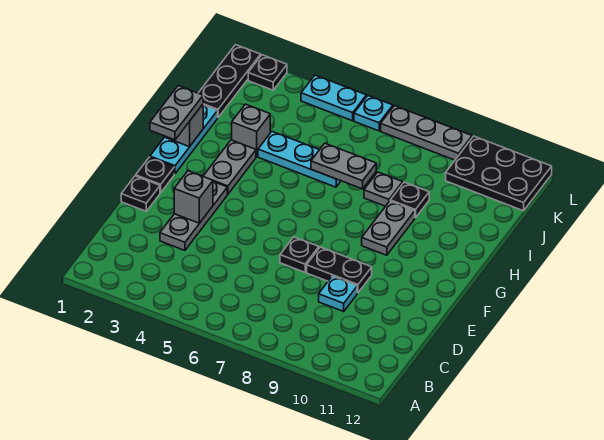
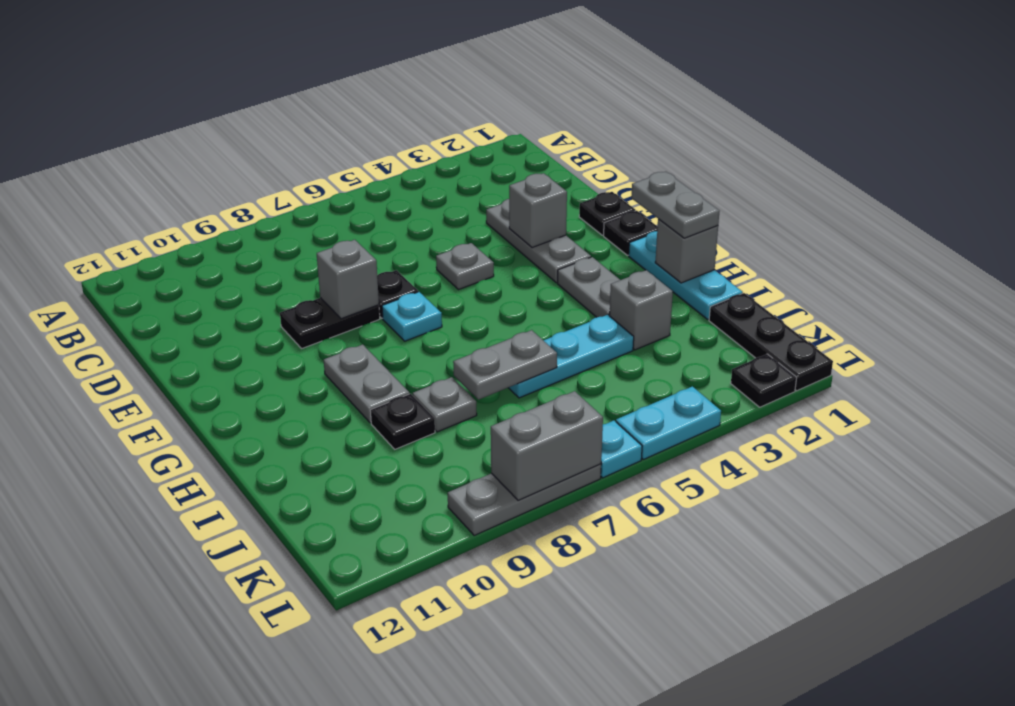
cyan 1x1 plate [319,276,357,311] -> cyan 1x1 plate moved to [382,292,442,341]
none -> grey 1x1 plate [436,243,494,290]
none -> grey 1x1 brick [317,240,379,319]
black 2x3 plate [446,136,552,211] -> none
none -> grey 1x2 brick [491,391,603,500]

